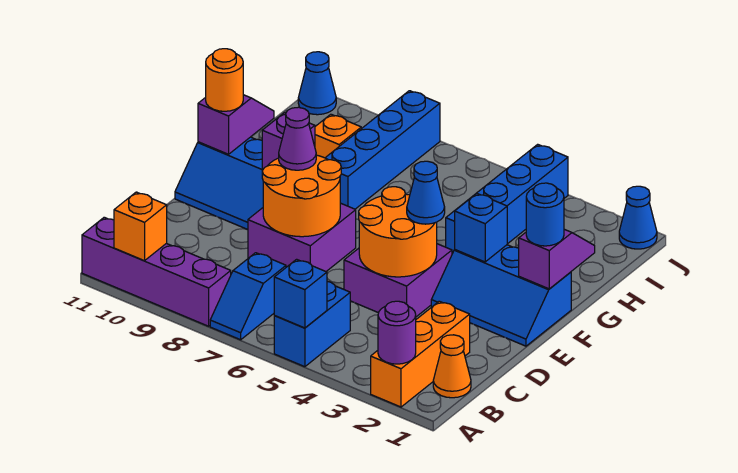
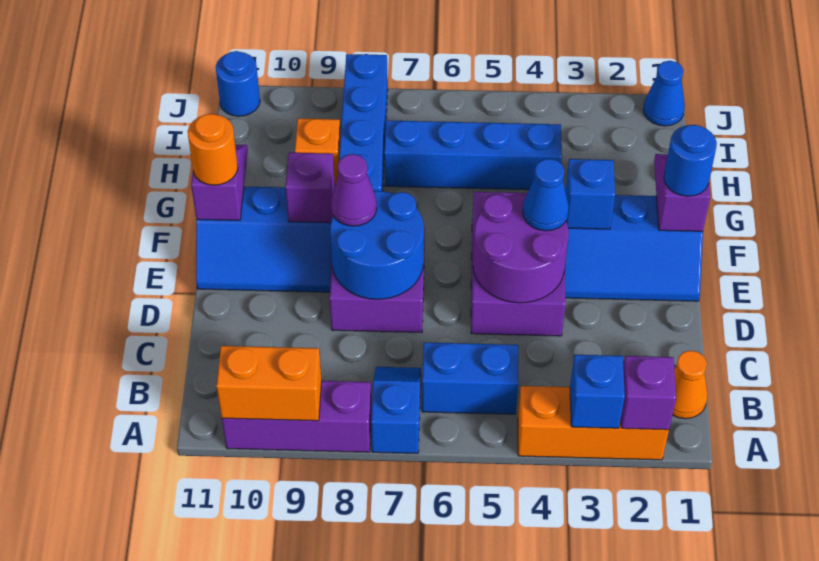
orange 1x3 brick [371,301,470,407] -> orange 1x3 brick turned to [518,386,669,460]
purple 1x1 round brick [378,301,416,364] -> purple 1x1 brick [621,356,676,430]
blue 1x2 brick [274,282,350,367] -> blue 1x2 brick turned to [422,342,518,414]
blue 1x1 brick [274,259,327,328] -> blue 1x1 brick moved to [570,355,625,428]
blue 1x2 slope [210,253,286,340] -> blue 1x2 slope turned to [371,367,421,453]
purple 1x4 brick [82,217,231,326] -> purple 1x3 brick [222,381,372,452]
orange 1x1 brick [114,192,167,261] -> orange 1x2 brick [216,346,322,421]
purple 2x2 brick [344,244,452,317] -> purple 2x3 brick [471,192,566,336]
orange 2x2 round brick [359,187,437,277] -> purple 2x2 round brick [473,194,569,303]
orange 2x2 round brick [262,155,341,237] -> blue 2x2 round brick [330,191,424,299]
blue 1x4 brick [446,144,568,254] -> blue 1x4 brick turned to [384,120,562,190]
blue 1x1 cone [298,52,336,115] -> blue 1x1 round brick [216,51,260,116]

